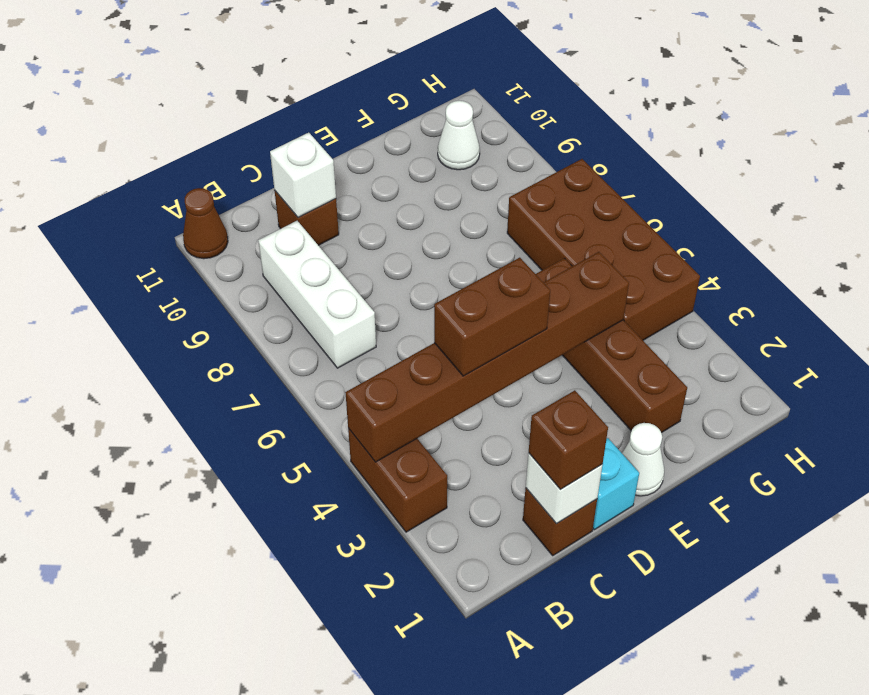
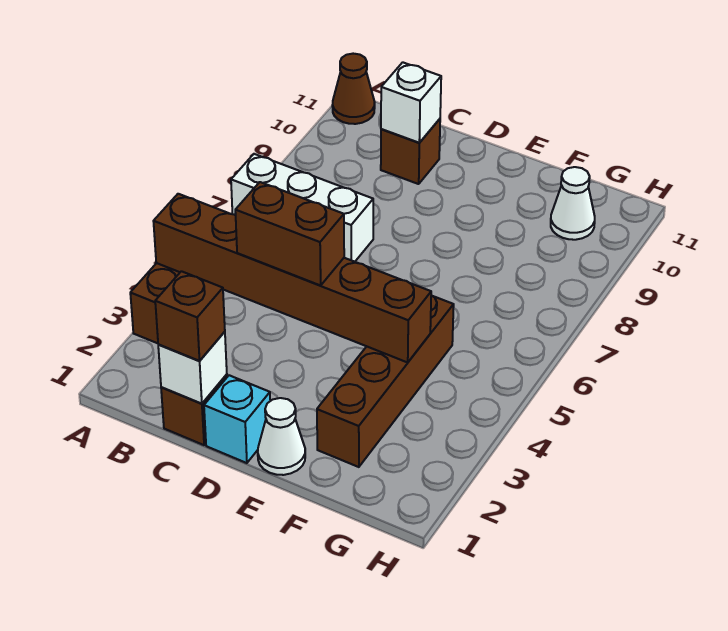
white 1x3 brick [258,221,376,368] -> white 1x3 brick turned to [231,154,373,262]
brown 2x4 brick [507,159,700,340] -> none

